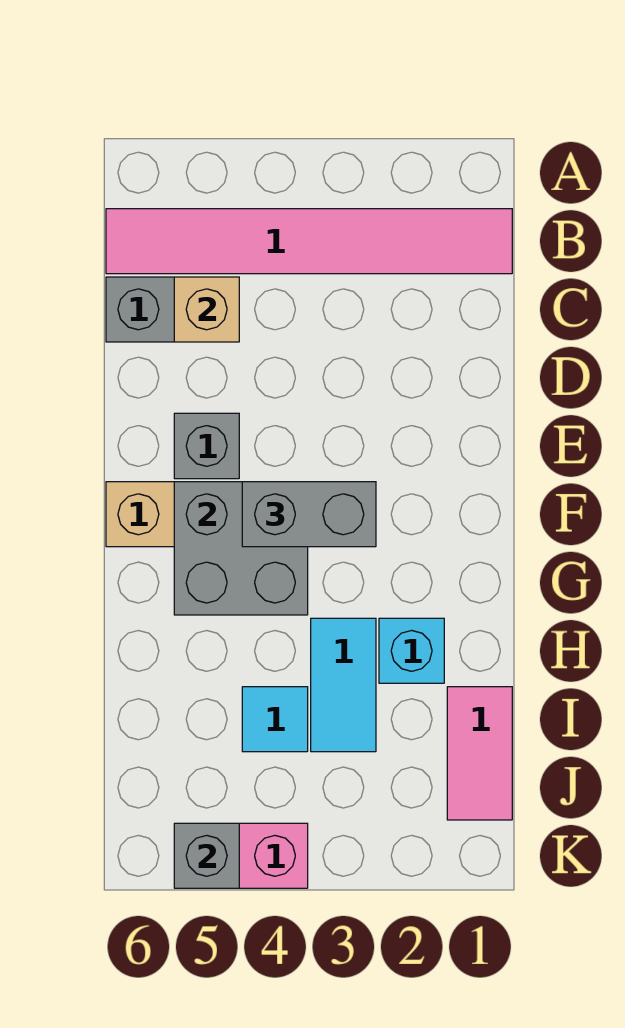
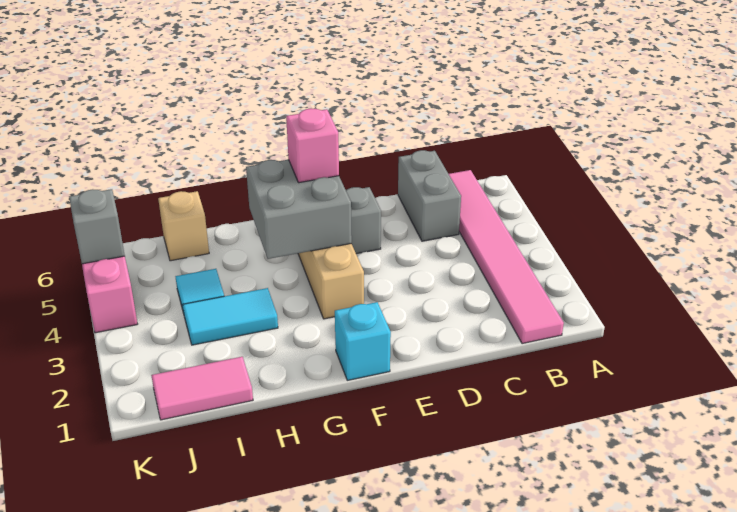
tan 1x1 brick [174,277,239,342] -> tan 1x1 brick moved to [158,191,209,261]
grey 1x2 brick [242,482,376,547] -> none
none -> pink 1x1 brick [286,108,339,183]
cyan 1x1 brick [379,618,444,683] -> cyan 1x1 brick moved to [335,302,391,380]

